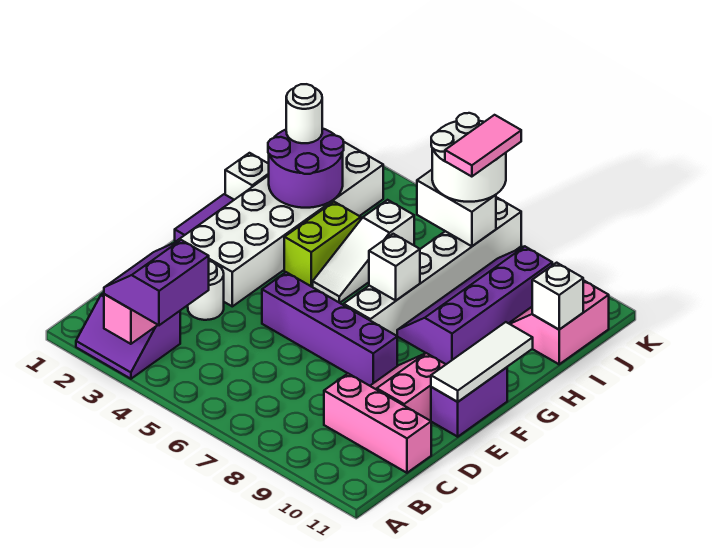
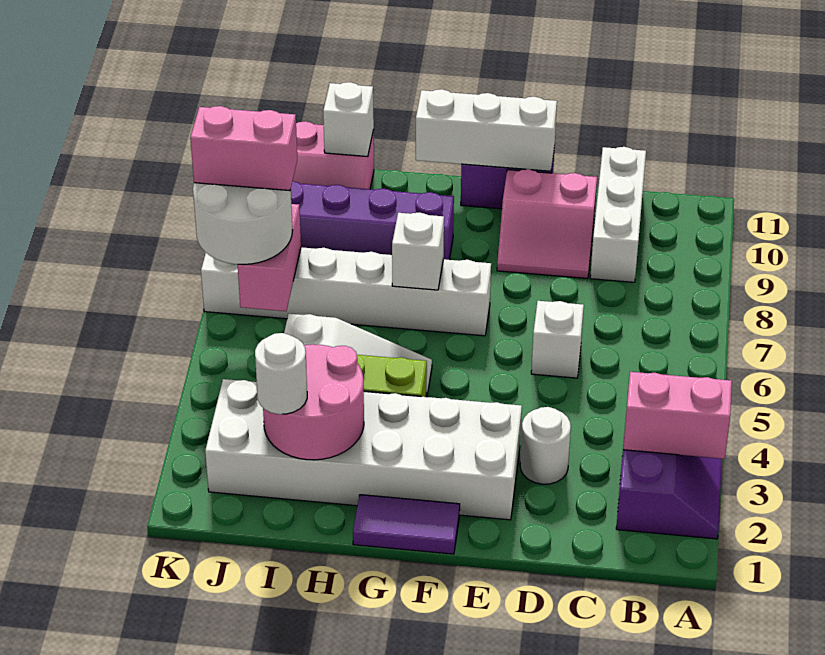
purple 2x2 slope [104,240,209,325] -> none
pink 1x3 brick [324,374,431,473] -> white 1x3 brick [590,147,646,282]
purple 1x4 brick [262,272,397,386] -> none
white 1x3 tile [431,322,533,402] -> white 1x3 brick [416,89,557,171]
white 1x1 brick [225,153,269,200] -> white 1x1 brick moved to [531,301,584,378]
purple 2x2 round brick [268,128,344,208] -> pink 2x2 round brick [263,344,364,460]
white 1x2 brick [417,170,496,246] -> pink 1x2 brick [238,204,301,311]
pink 1x2 tile [445,115,521,177] -> pink 1x2 brick [190,106,297,191]

